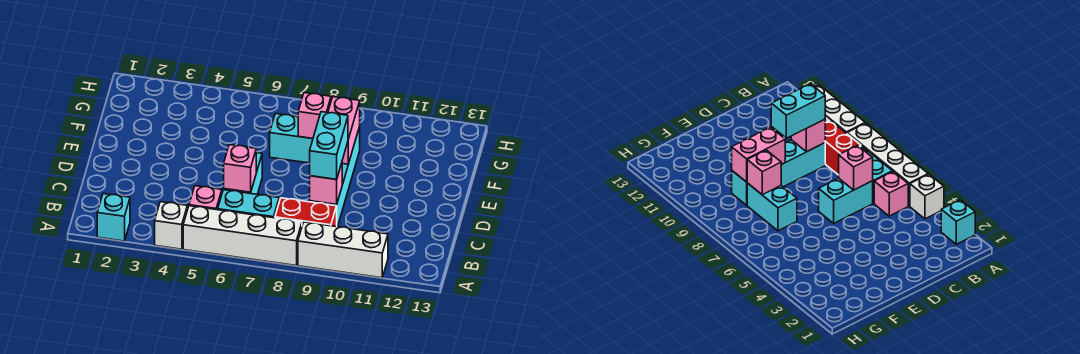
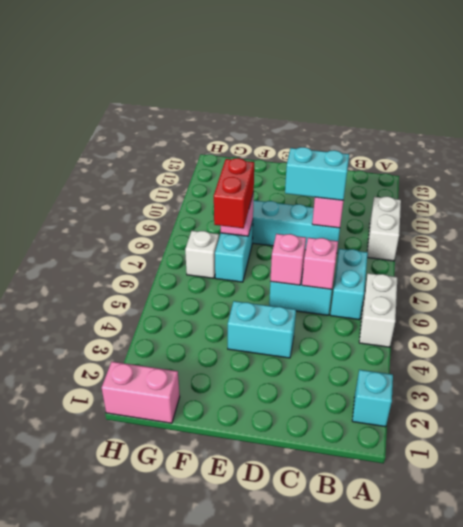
white 1x1 brick [155,202,187,249] -> white 1x1 brick moved to [185,231,219,278]
white 1x4 brick [183,206,302,266] -> white 1x2 brick [359,273,397,347]
white 1x3 brick [298,222,388,278] -> white 1x2 brick [367,196,401,261]
pink 1x1 brick [189,186,222,210] -> pink 1x1 brick moved to [270,234,306,285]
red 1x2 brick [275,198,337,227] -> red 1x2 brick moved to [214,158,254,228]
none -> cyan 1x2 brick [228,301,296,358]
pink 1x2 brick [328,97,360,164] -> pink 1x2 brick moved to [102,362,180,423]

